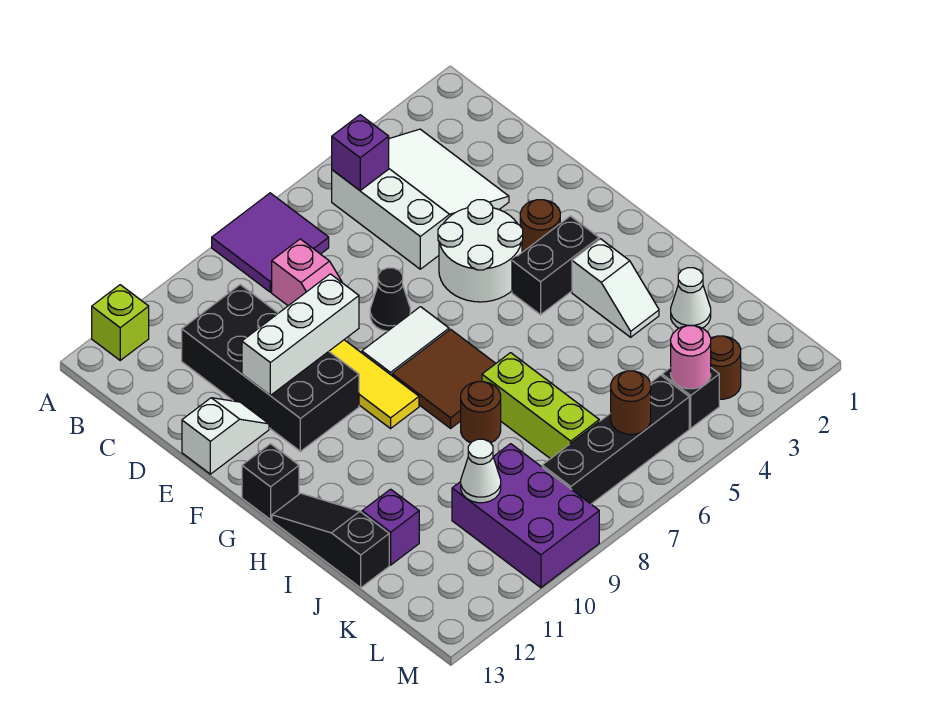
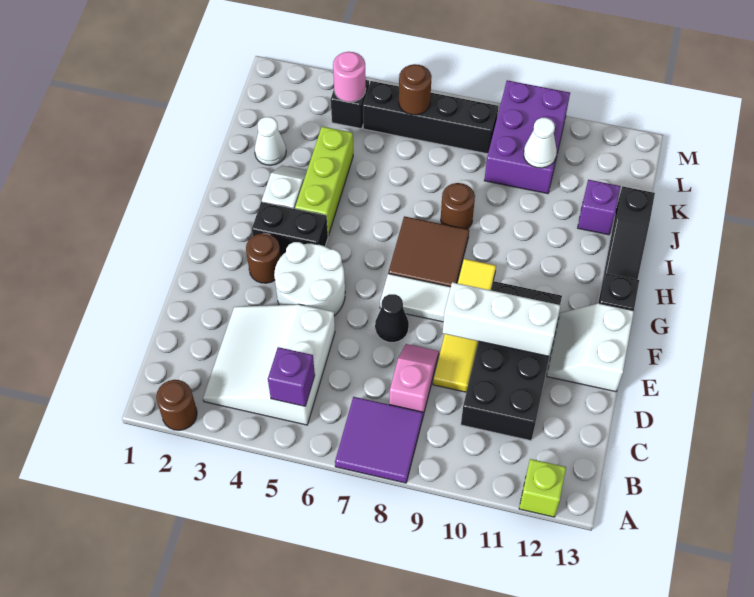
white 1x2 slope [182,398,269,474] -> white 2x2 slope [547,303,634,392]
lime 1x3 brick [482,353,599,459] -> lime 1x3 brick moved to [295,127,353,236]
brown 1x1 round brick [711,336,741,399] -> brown 1x1 round brick moved to [156,380,197,430]

